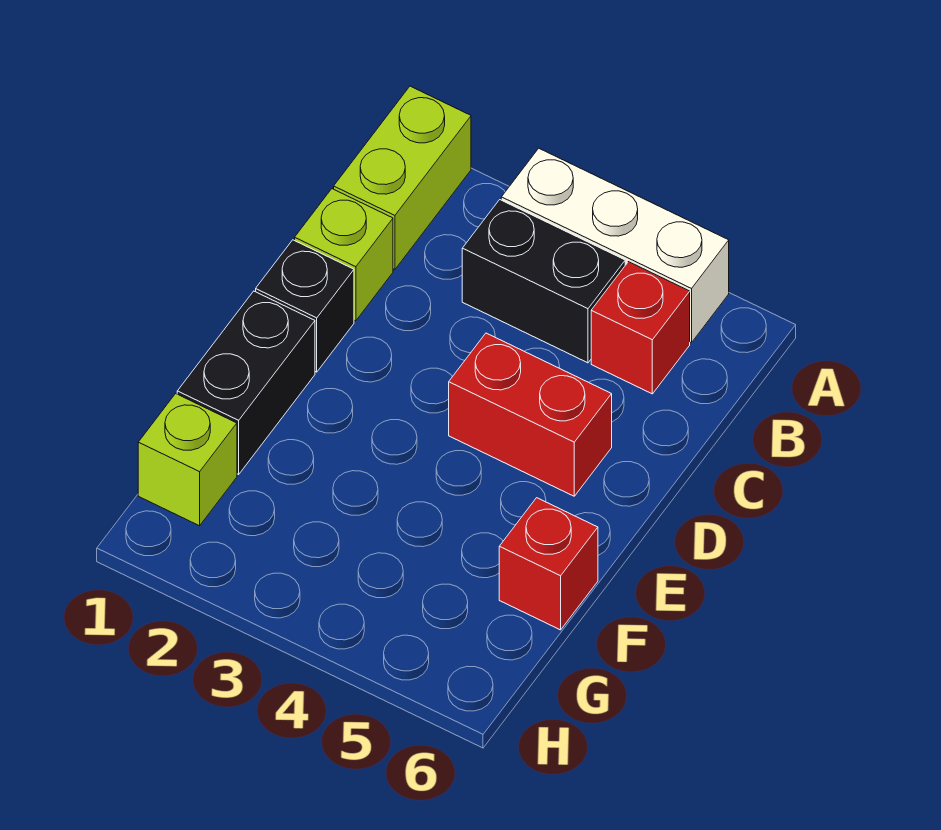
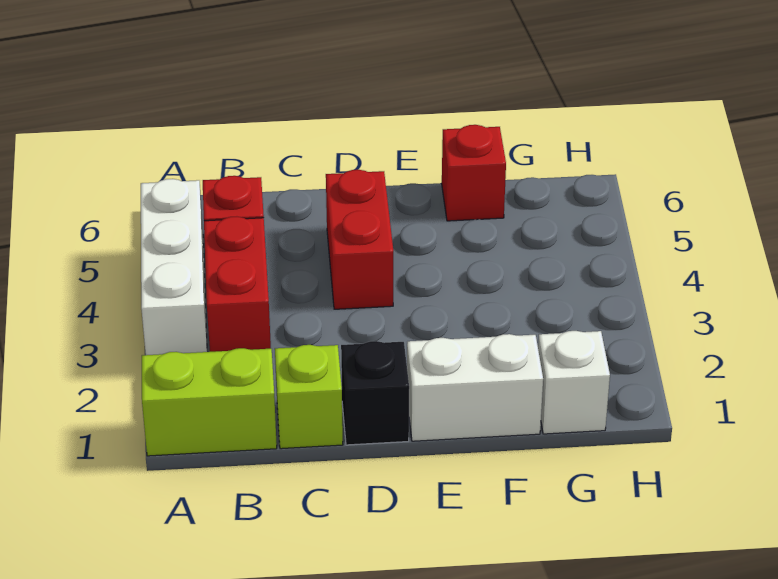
black 1x2 brick [462,200,625,363] -> red 1x2 brick [204,217,271,352]
black 1x2 brick [177,291,315,474] -> white 1x2 brick [407,334,543,441]
lime 1x1 brick [138,394,237,526] -> white 1x1 brick [538,331,610,434]

